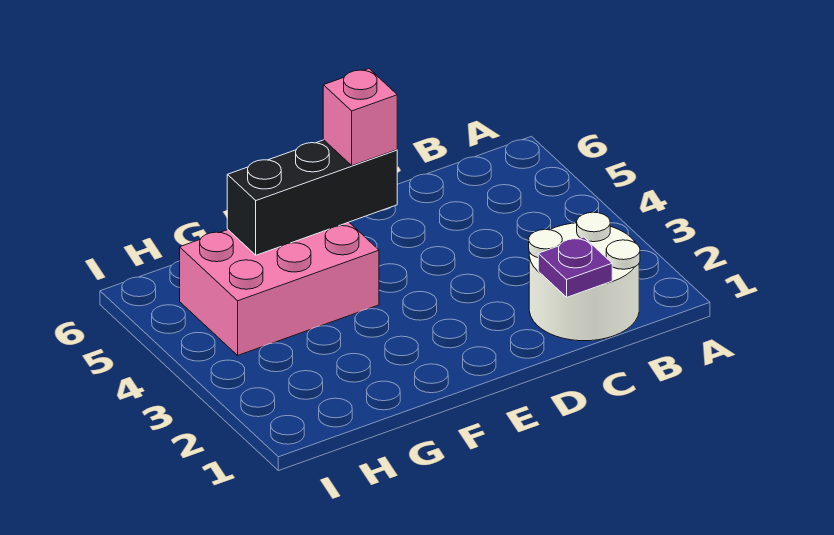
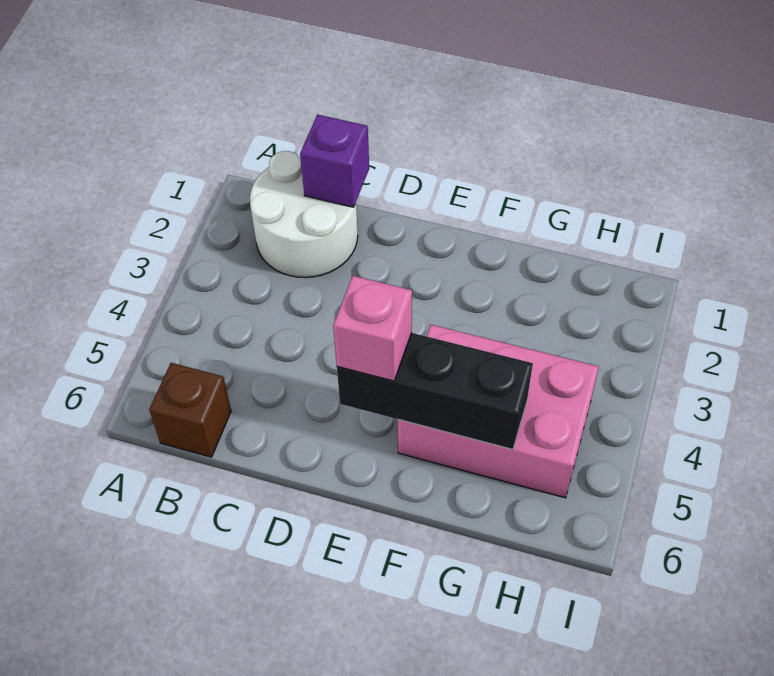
none -> brown 1x1 brick [149,363,231,457]
purple 1x1 plate [538,237,612,297] -> purple 1x1 brick [300,115,369,207]

